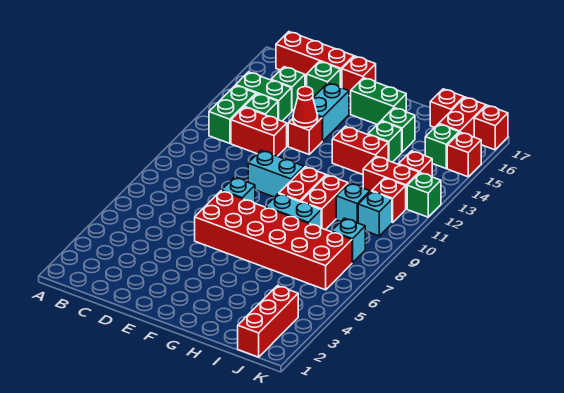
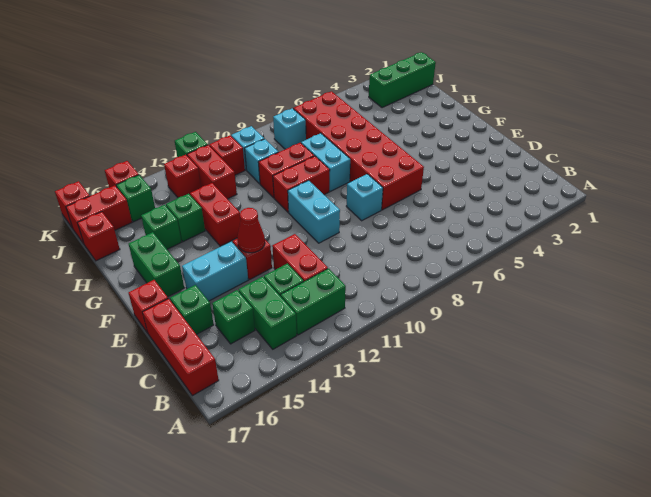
red 1x3 brick [238,286,298,357] -> green 1x3 brick [369,52,436,108]

